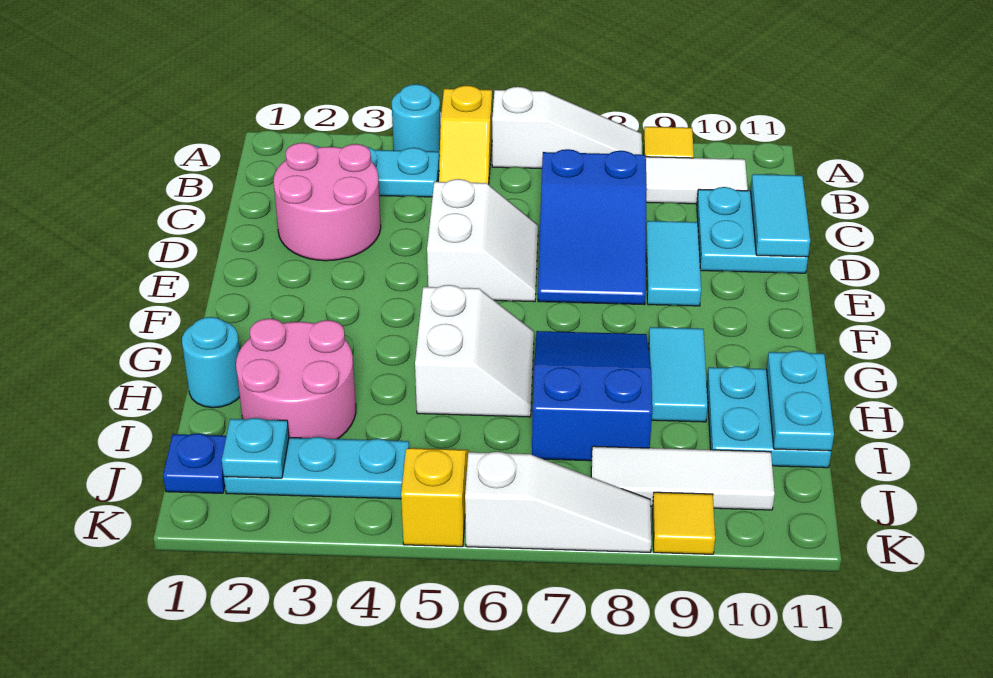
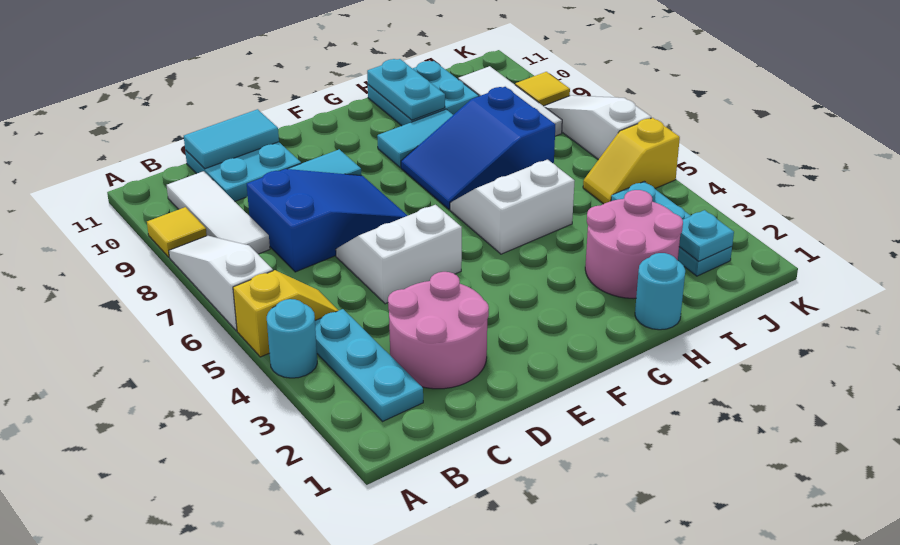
cyan 1x2 plate [767,351,834,451] -> cyan 1x2 plate turned to [367,59,445,120]
blue 1x1 plate [163,433,226,493] -> none

